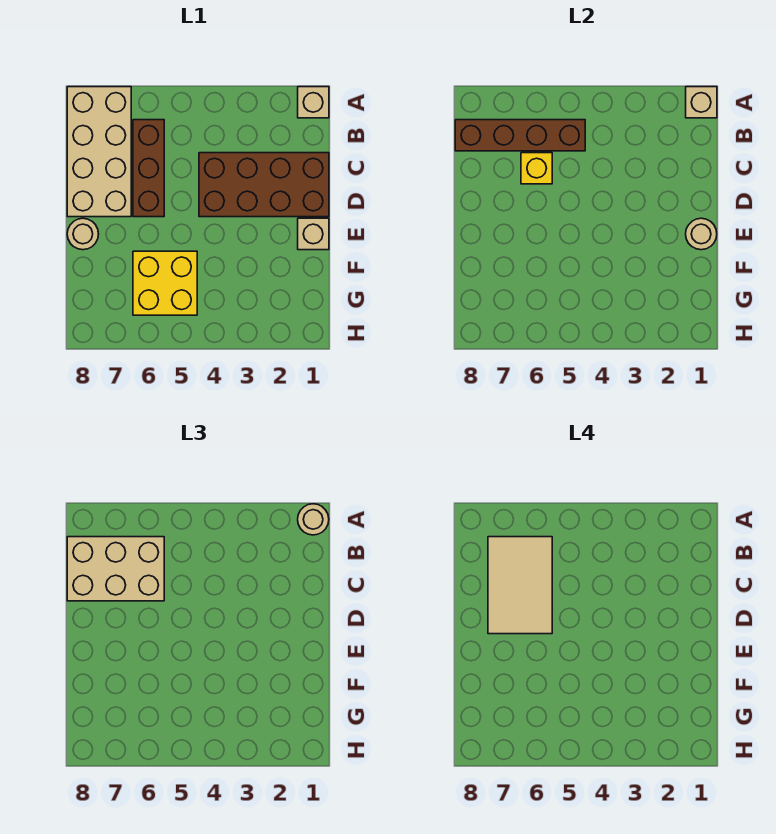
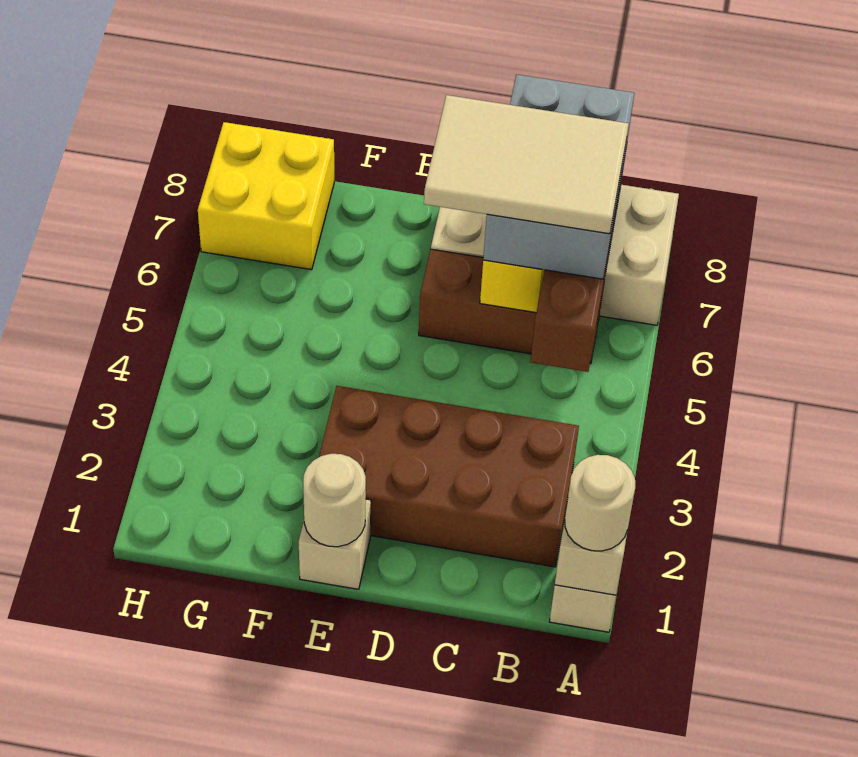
tan 2x3 brick [67,537,164,601] -> grey 2x3 brick [483,75,634,279]
brown 2x4 brick [199,153,329,217] -> brown 2x4 brick turned to [319,386,579,567]
tan 1x1 round brick [67,218,98,250] -> none
yellow 2x2 brick [133,251,197,315] -> yellow 2x2 brick moved to [198,122,334,270]

